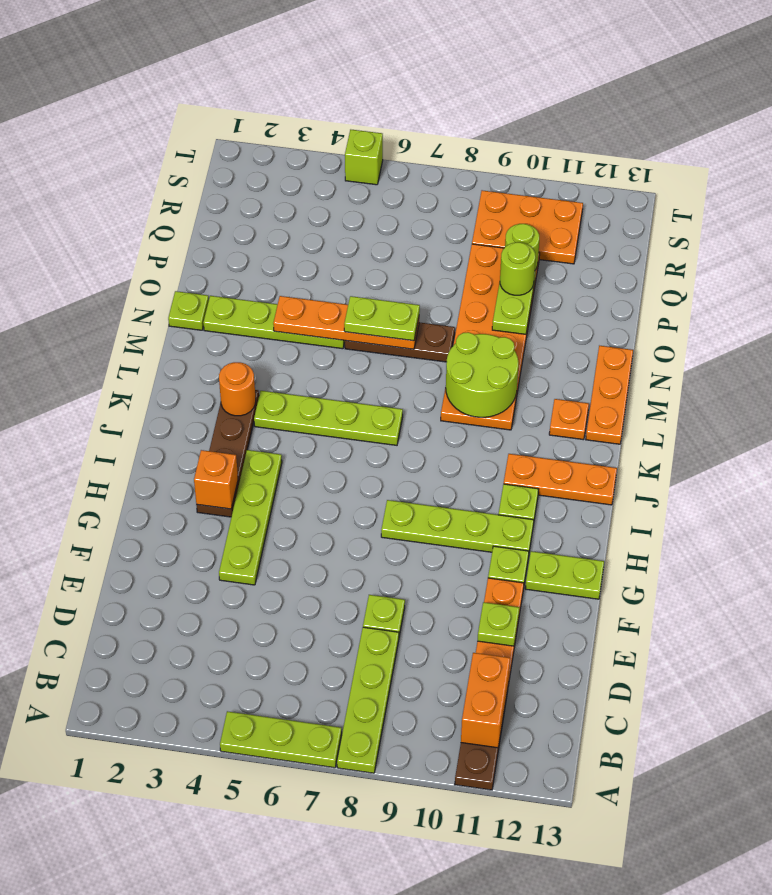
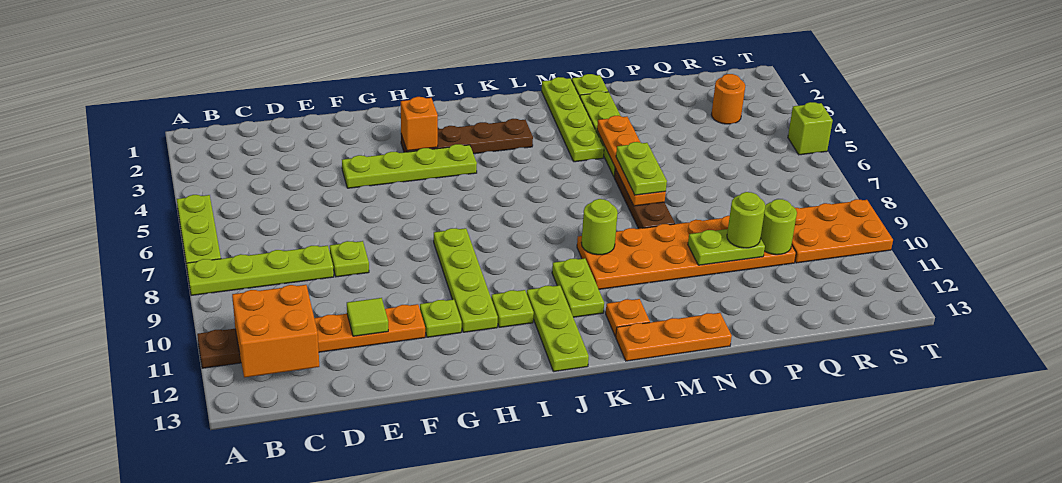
orange 1x2 brick [461,653,510,748] -> orange 2x2 brick [232,285,319,377]
lime 1x1 plate [478,602,519,646] -> lime 1x1 tile [347,298,388,336]
lime 1x2 plate [525,551,604,599] -> lime 1x2 plate moved to [552,258,604,317]
orange 1x3 plate [504,454,617,505] -> lime 1x3 plate [527,285,589,372]
orange 1x1 round brick [219,362,256,416] -> orange 1x1 round brick moved to [711,74,745,124]
lime 1x4 plate [254,391,403,445] -> lime 1x4 plate moved to [542,77,604,162]
lime 2x2 round brick [446,332,518,417] -> lime 1x1 round brick [581,199,618,255]
orange 2x3 plate [472,190,583,264] -> orange 2x3 plate turned to [792,199,893,263]

